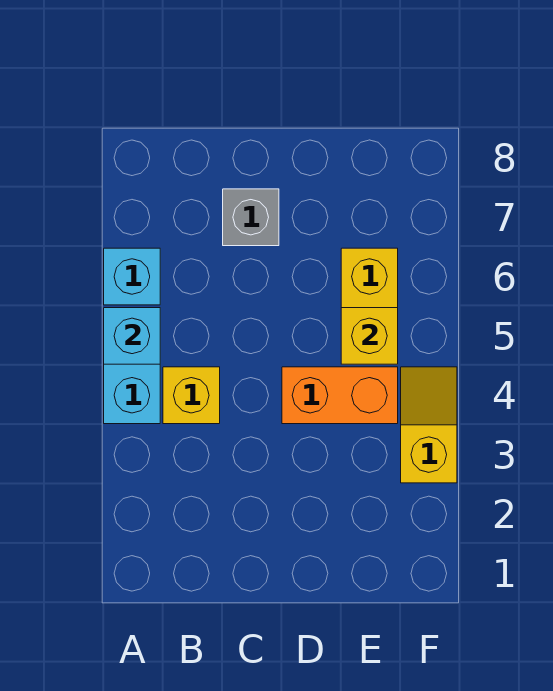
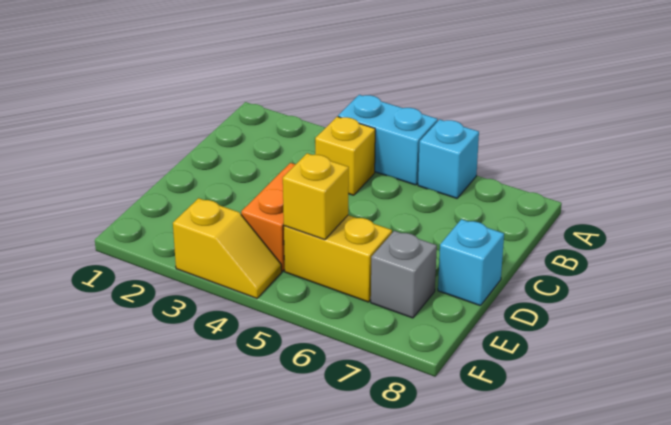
cyan 1x1 brick [104,308,160,364] -> cyan 1x1 brick moved to [438,219,504,306]
grey 1x1 brick [223,189,279,246] -> grey 1x1 brick moved to [371,231,437,318]

